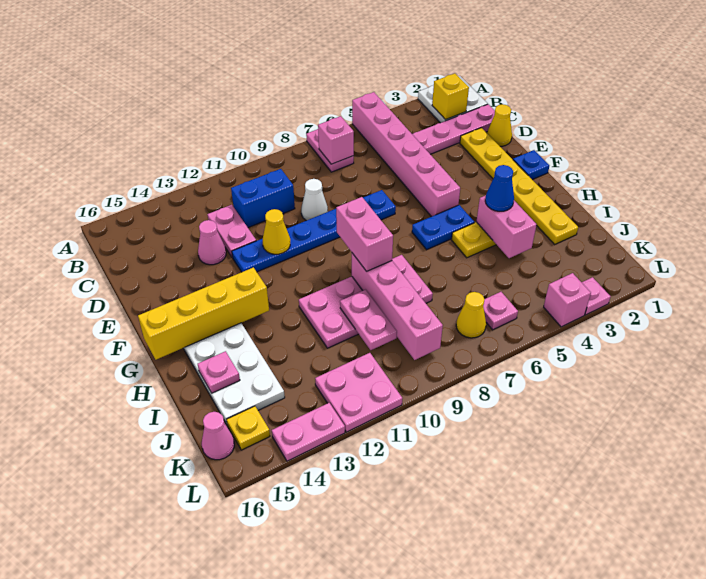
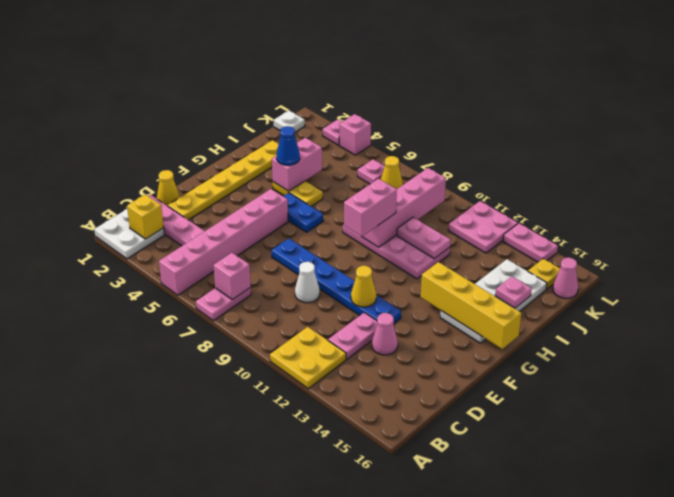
none -> yellow 2x2 plate [270,327,346,389]
blue 1x2 brick [231,169,295,227] -> none
blue 1x1 plate [513,150,549,180] -> none
pink 1x2 plate [340,290,397,350] -> pink 1x2 plate turned to [397,217,451,259]
none -> white 1x1 plate [274,111,305,132]

